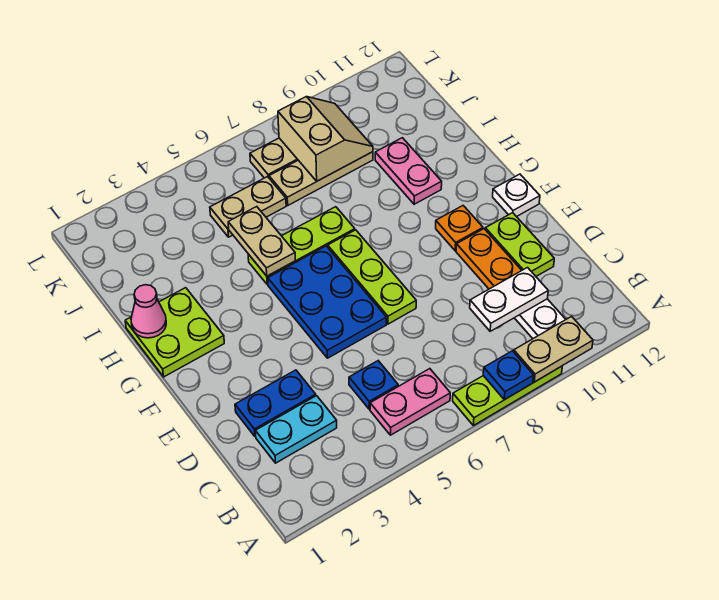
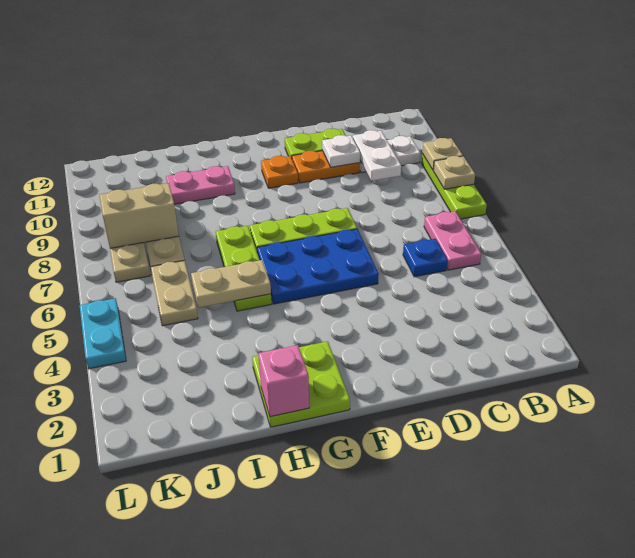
blue 1x1 plate [483,351,534,400] -> tan 1x1 plate [433,156,475,189]
tan 1x2 plate [514,316,593,382] -> tan 1x1 plate [422,138,463,170]
cyan 1x2 plate [255,396,337,463] -> cyan 1x2 plate moved to [80,298,126,369]
blue 1x2 plate [235,370,316,437] -> none
white 1x1 plate [493,174,540,217] -> white 1x1 plate moved to [322,135,360,167]
pink 1x1 cone [131,285,166,338] -> pink 1x1 brick [258,345,309,417]

